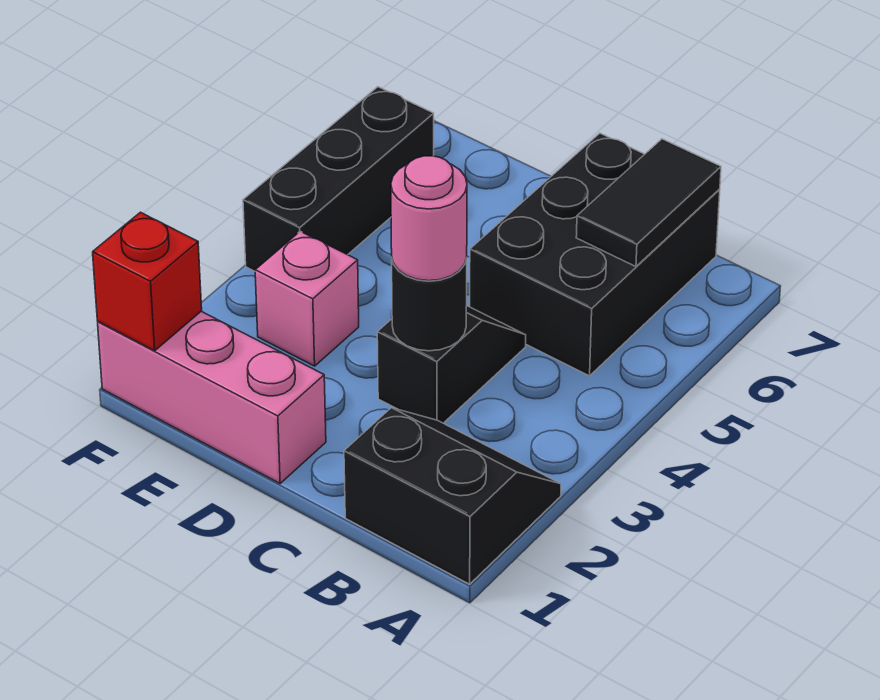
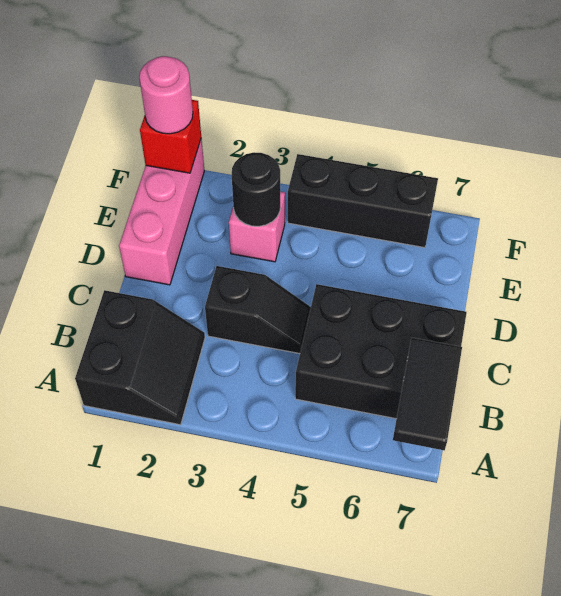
black 1x2 tile [576,139,721,267] -> black 1x2 tile turned to [393,338,462,450]
black 1x1 round brick [392,258,467,351] -> black 1x1 round brick moved to [232,152,280,226]
pink 1x1 round brick [391,156,467,281] -> pink 1x1 round brick moved to [139,56,193,134]

